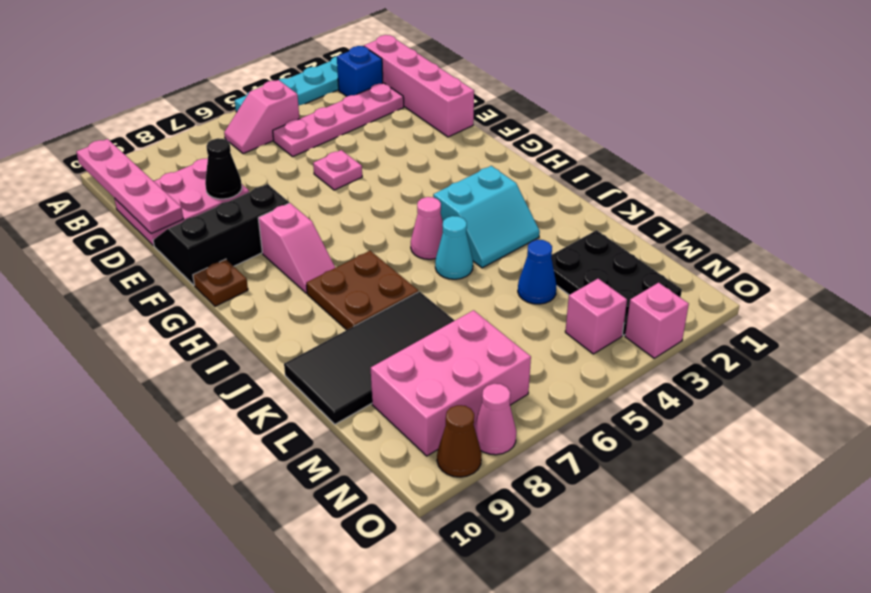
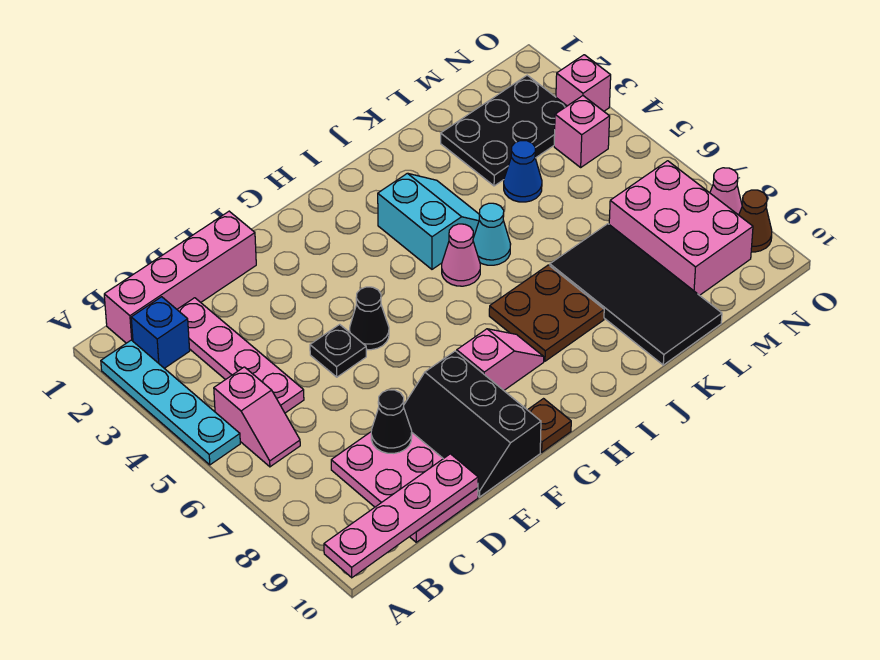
pink 1x1 plate [313,150,362,190] -> black 1x1 plate [310,324,366,377]
none -> black 1x1 cone [350,287,389,350]

